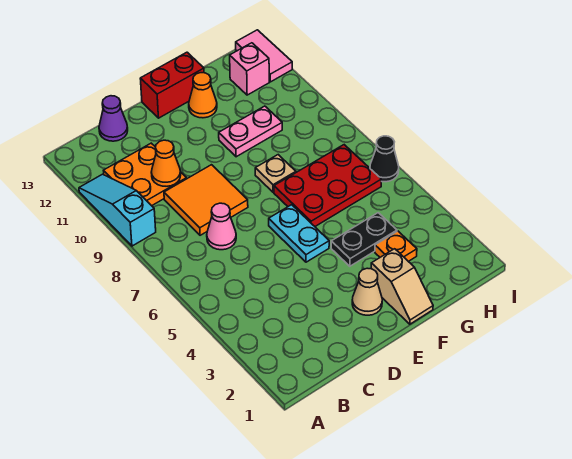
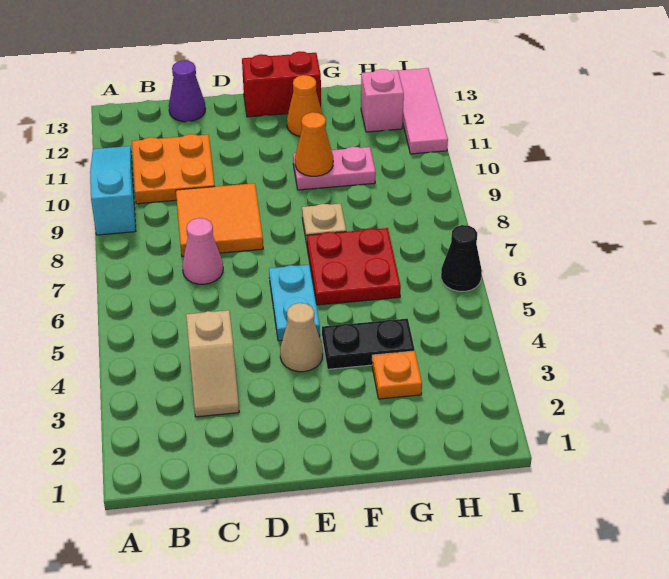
orange 1x1 cone [151,140,181,186] -> orange 1x1 cone moved to [295,112,333,176]
tan 1x1 cone [352,268,382,315] -> tan 1x1 cone moved to [280,303,323,372]
tan 1x2 slope [371,249,433,324] -> tan 1x2 slope moved to [186,310,239,417]
red 2x3 plate [274,145,381,226] -> red 2x2 plate [307,228,401,305]
pink 1x2 tile [236,30,292,82] -> pink 1x3 tile [398,68,448,154]

